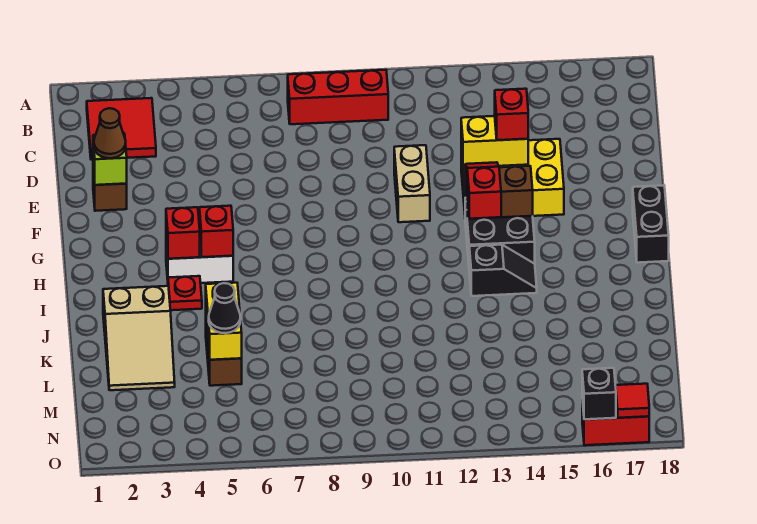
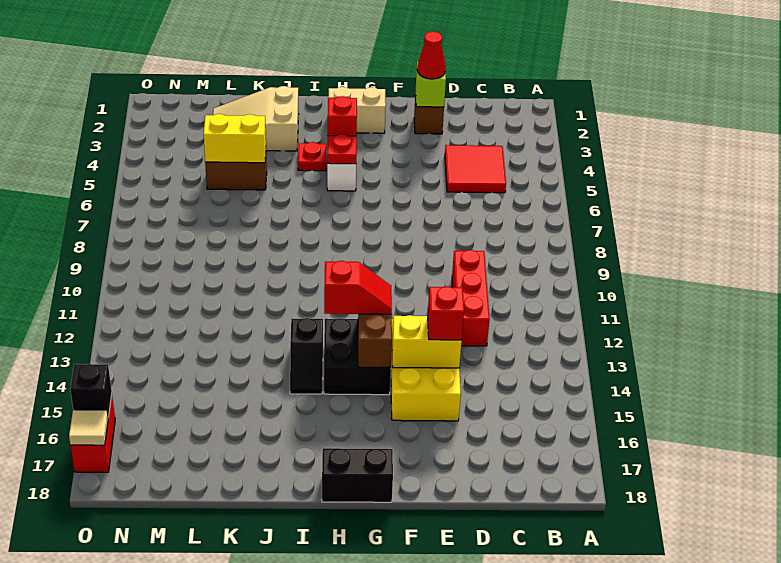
red 2x2 tile [87,98,156,160] -> red 2x2 tile moved to [445,145,506,193]
red 1x3 brick [288,70,388,124] -> red 1x3 brick moved to [452,250,490,346]
brown 1x1 cone [94,108,126,158] -> red 1x1 cone [417,31,446,79]
tan 1x2 brick [394,145,430,222] -> tan 1x2 brick moved to [328,87,386,133]
yellow 1x2 brick [461,116,528,168] -> yellow 1x2 brick turned to [392,315,462,368]
red 1x1 brick [199,206,233,257] -> red 1x1 plate [327,134,357,164]
black 1x1 cone [209,283,241,333] -> none
red 1x1 tile [616,384,649,418] -> tan 1x1 tile [69,410,108,445]

